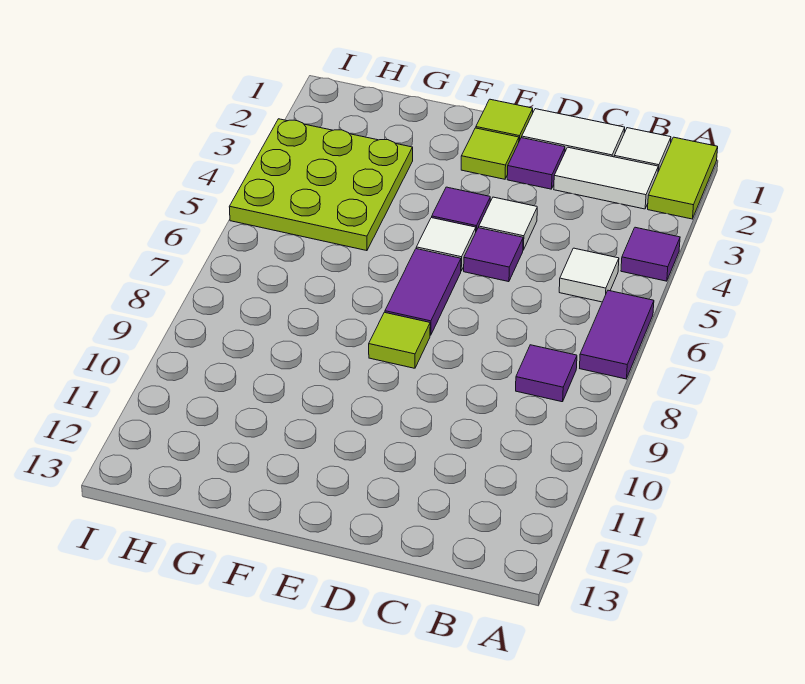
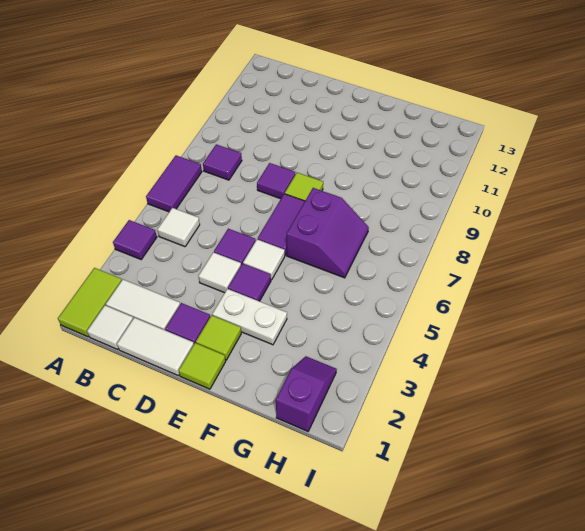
none -> purple 1x1 tile [257,163,295,199]
none -> white 1x2 plate [212,289,287,345]
none -> purple 2x2 slope [287,188,369,278]
lime 3x3 plate [229,119,413,251] -> none
none -> purple 1x2 slope [276,356,337,431]

